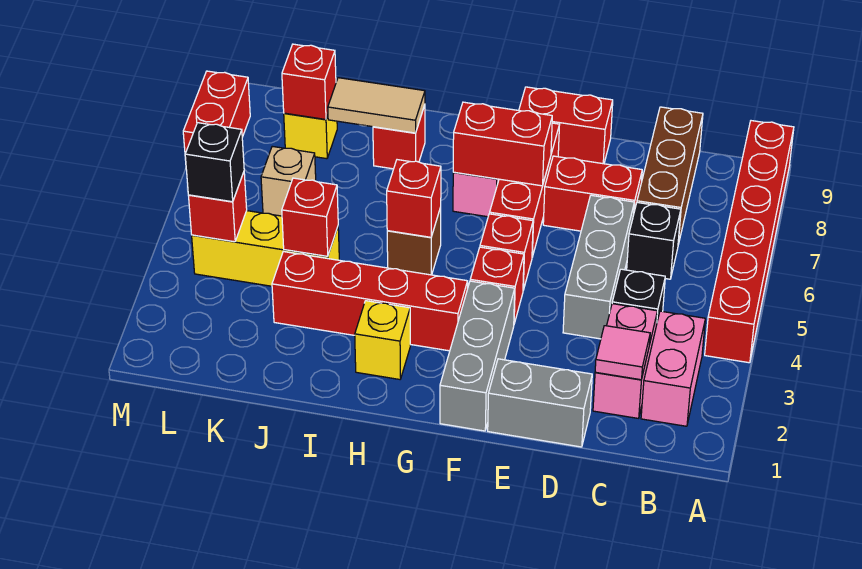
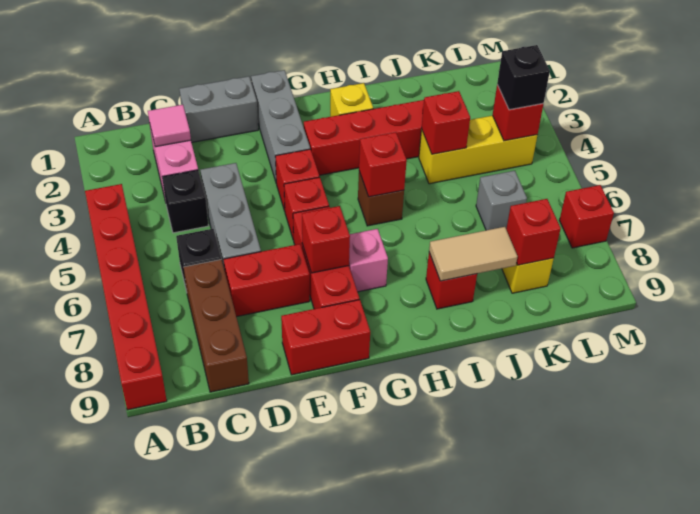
pink 1x2 brick [641,311,705,426] -> none
red 1x2 brick [453,102,552,186] -> red 1x1 brick [302,206,350,273]
tan 1x1 brick [261,146,316,216] -> grey 1x1 brick [476,171,527,230]
red 1x2 brick [183,71,250,160] -> red 1x1 brick [559,185,614,248]

